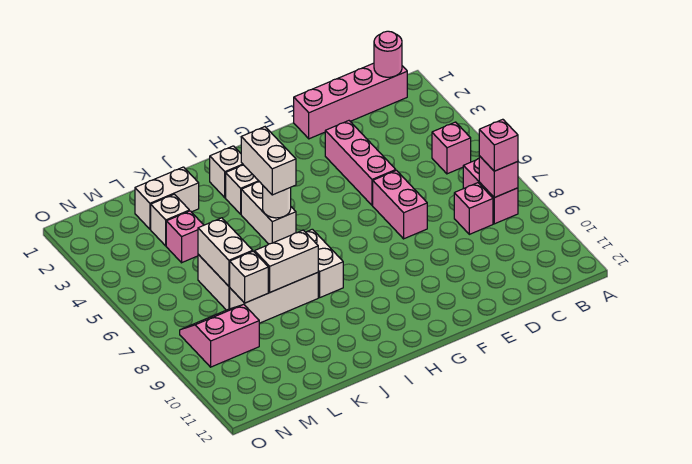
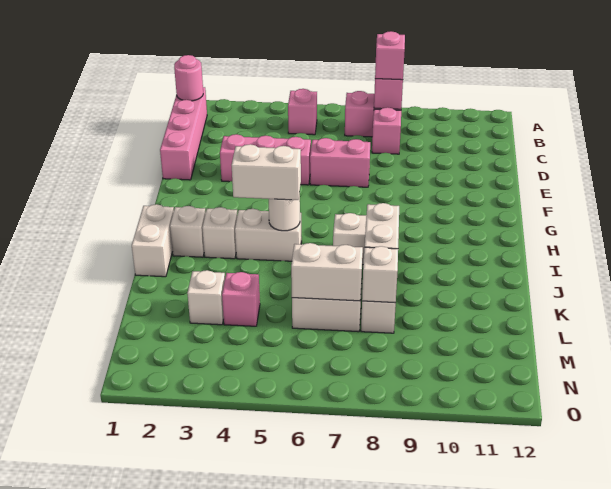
white 1x2 brick [135,167,199,229] -> white 1x2 brick moved to [132,204,174,277]
pink 2x2 slope [180,304,259,367] -> none

